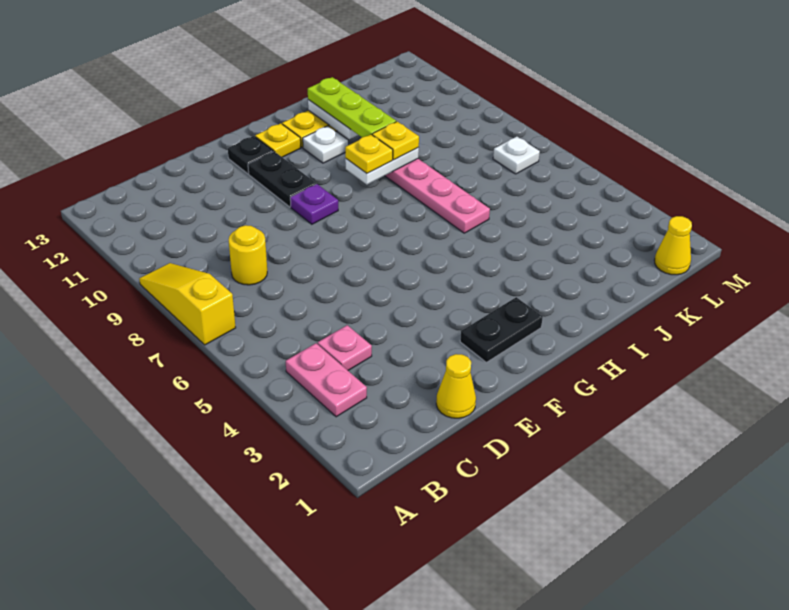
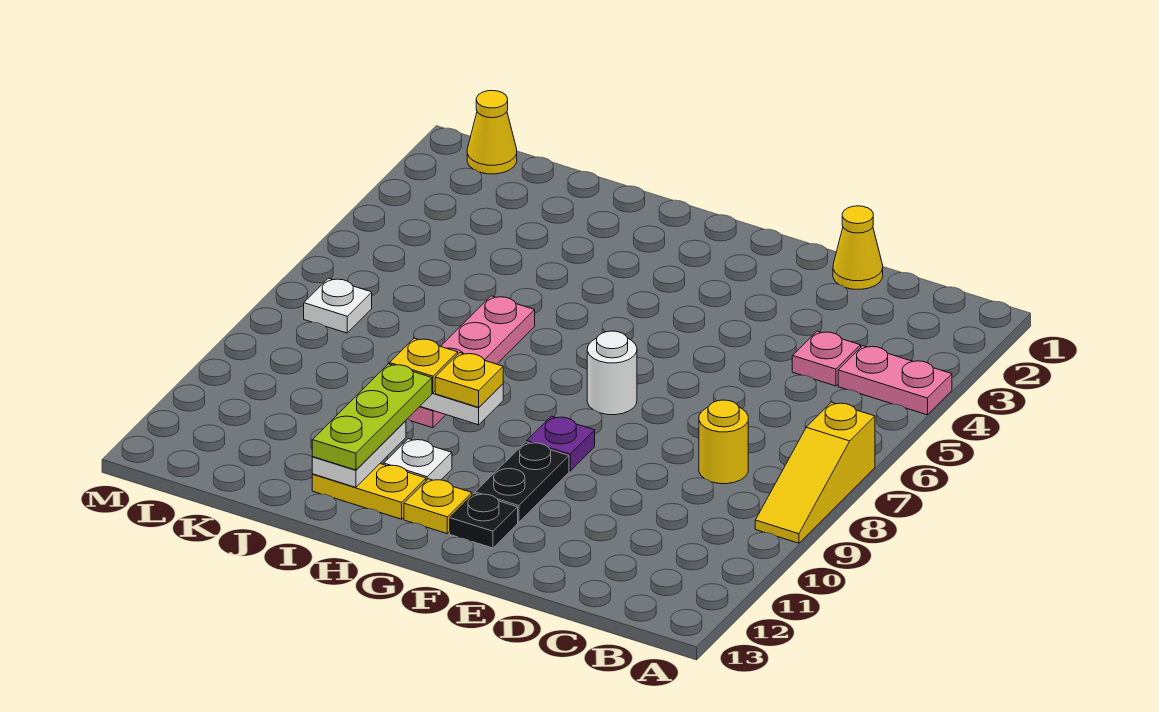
pink 1x2 plate [286,343,367,417] -> pink 1x2 plate turned to [838,346,952,415]
black 1x2 plate [460,297,543,362] -> none
none -> white 1x1 round brick [587,331,637,415]

